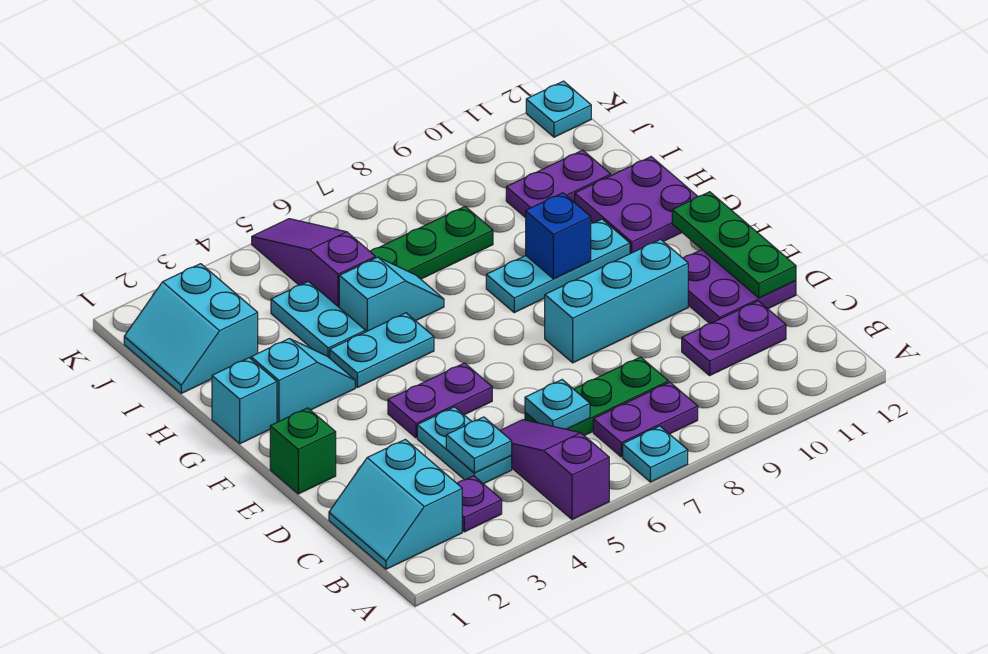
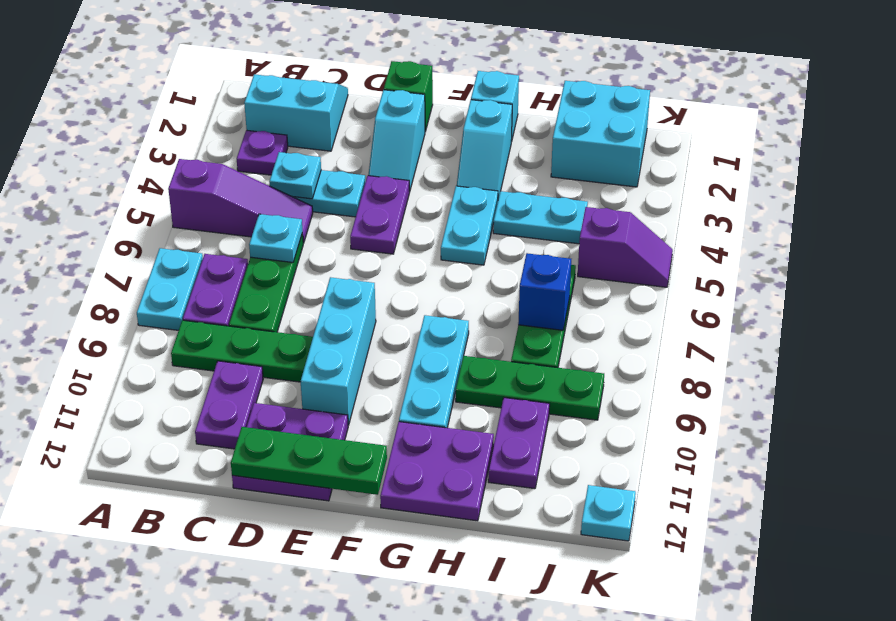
cyan 1x1 plate [623,426,688,482] -> cyan 1x2 plate [137,248,203,330]
none -> green 1x3 plate [171,320,313,382]
blue 1x1 brick [526,193,591,279] -> blue 1x1 brick moved to [518,253,571,330]
cyan 1x2 slope [339,257,444,332] -> cyan 1x2 slope moved to [368,90,425,192]
none -> green 1x3 plate [456,356,604,420]
cyan 2x2 slope [124,264,258,393] -> cyan 2x2 brick [551,81,650,187]
purple 1x3 slope [252,219,375,307] -> purple 1x2 slope [578,207,673,287]

